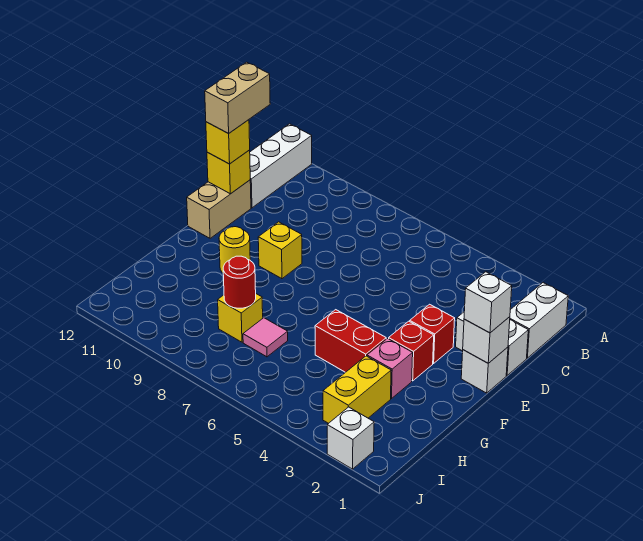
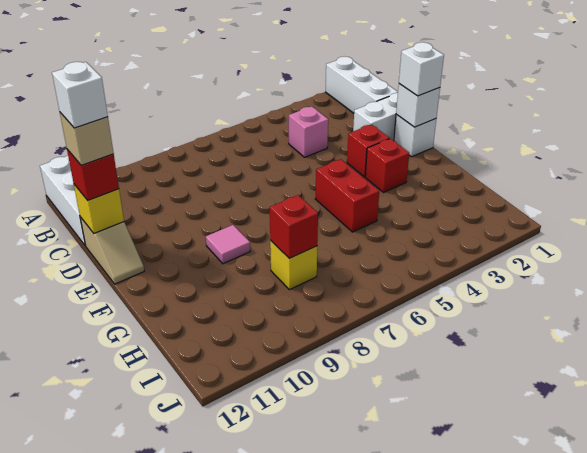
white 1x2 brick [510,283,568,358] -> white 1x3 brick [326,57,398,113]
tan 1x2 brick [205,62,270,134] -> tan 1x1 brick [60,113,114,165]
tan 1x2 brick [187,180,251,238] -> tan 1x2 slope [80,217,144,284]
yellow 1x1 brick [206,120,250,164] -> red 1x1 brick [67,149,119,200]
yellow 1x1 brick [258,222,302,279] -> none
yellow 1x1 round brick [219,227,250,273] -> none
pink 1x1 brick [367,339,413,399] -> pink 1x1 brick moved to [289,106,328,157]
red 1x2 brick [315,310,386,372] -> red 1x2 brick turned to [315,159,379,232]
yellow 1x2 brick [323,356,391,423] -> none
pink 1x1 tile [243,318,288,357] -> pink 1x1 tile moved to [206,225,250,264]
red 1x1 round brick [223,256,256,308] -> red 1x1 brick [270,195,318,258]
white 1x1 brick [327,407,374,469] -> white 1x1 brick moved to [52,62,108,128]

